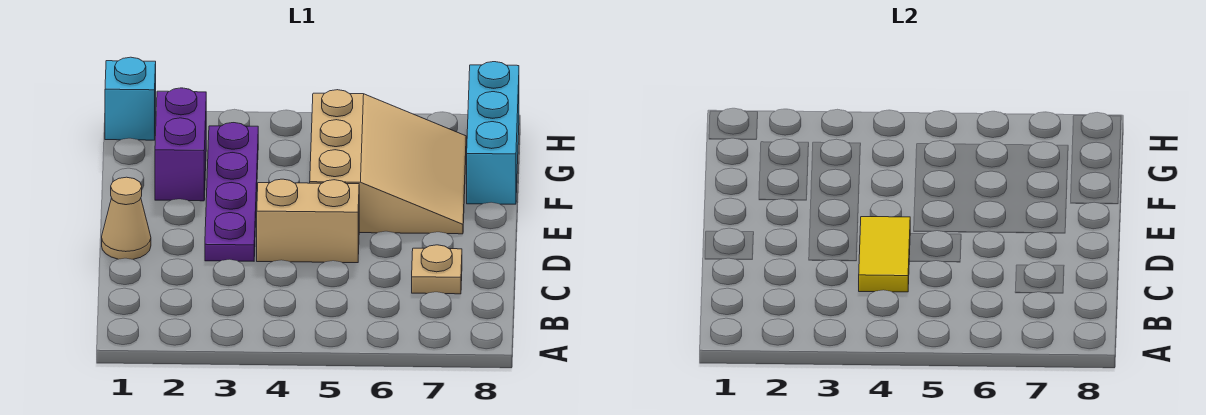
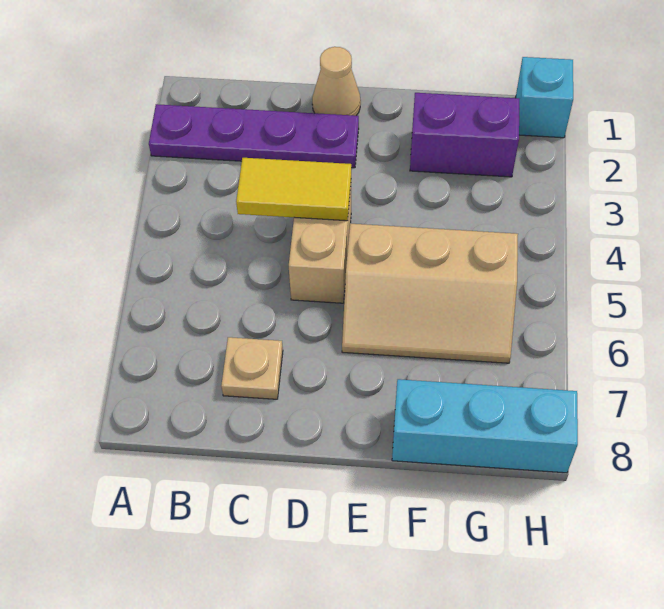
purple 1x4 plate [205,123,258,261] -> purple 1x4 plate moved to [149,104,359,168]
tan 3x3 slope [310,90,466,234] -> tan 2x3 slope [342,224,518,363]

